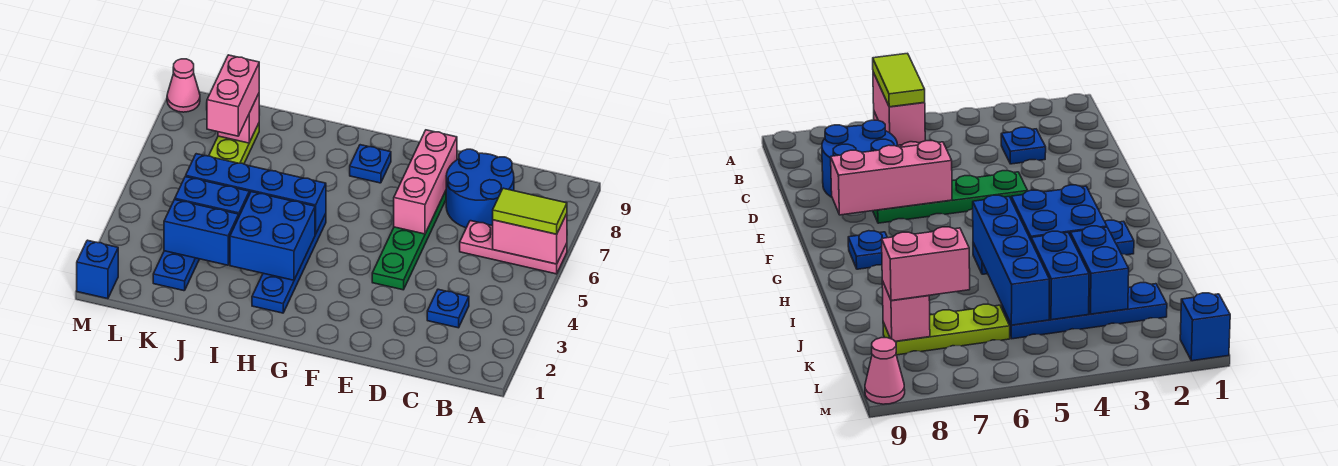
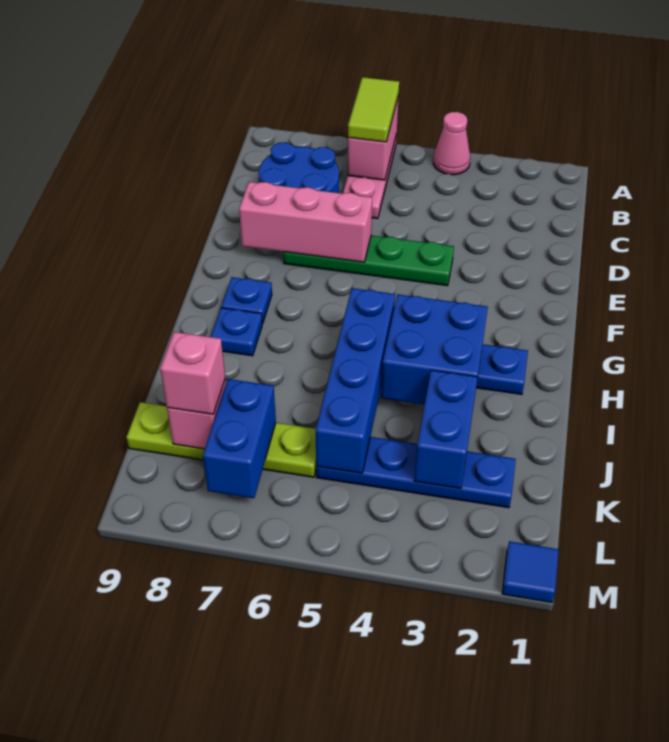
blue 1x1 plate [427,289,469,328] -> blue 1x1 plate moved to [211,308,262,356]
blue 1x2 brick [175,177,249,216] -> blue 1x2 brick moved to [203,379,276,498]
lime 1x3 plate [209,123,259,164] -> lime 1x4 plate [126,402,317,477]
pink 1x2 brick [207,55,259,136] -> pink 1x1 brick [160,332,225,414]
blue 1x1 brick [77,240,118,299] -> blue 1x1 tile [502,541,559,602]
pink 1x1 cone [167,59,200,112] -> pink 1x1 cone moved to [433,112,470,175]

